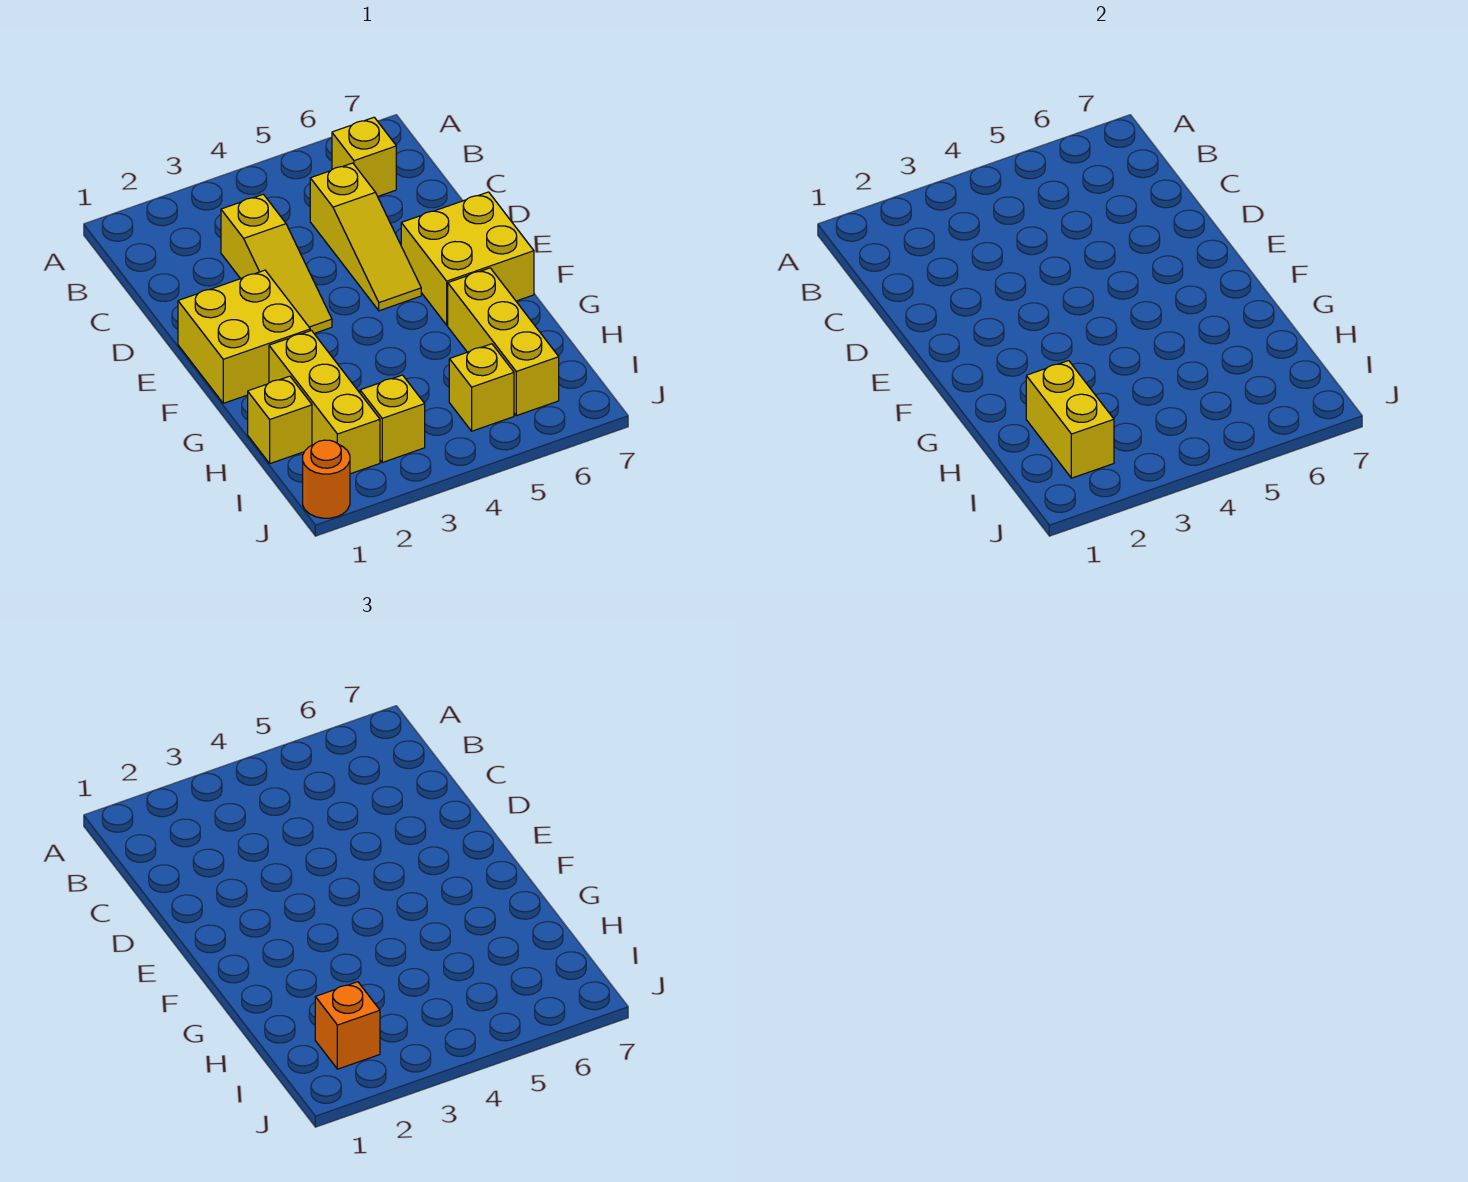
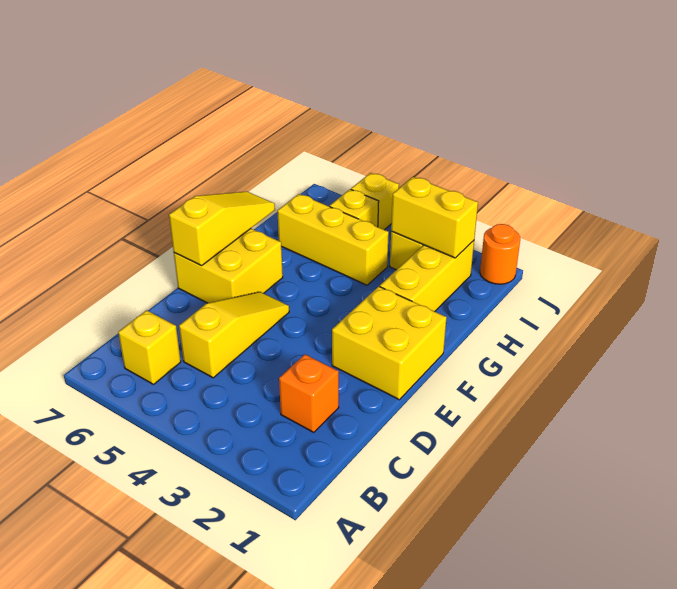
yellow 1x3 slope [221,194,332,333] -> yellow 1x3 slope moved to [169,192,275,265]
yellow 1x3 brick [448,268,559,416] -> yellow 1x3 brick turned to [277,194,389,285]
yellow 1x1 brick [248,376,312,464] -> yellow 1x1 brick moved to [351,173,399,230]
yellow 1x2 brick [1026,361,1114,478] -> yellow 1x2 brick turned to [391,177,478,258]
orange 1x1 brick [315,982,380,1069] -> orange 1x1 brick moved to [279,354,339,433]

